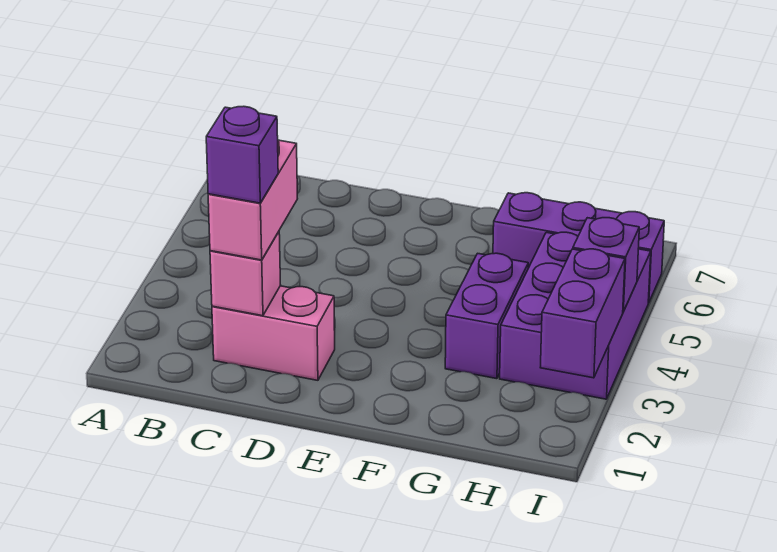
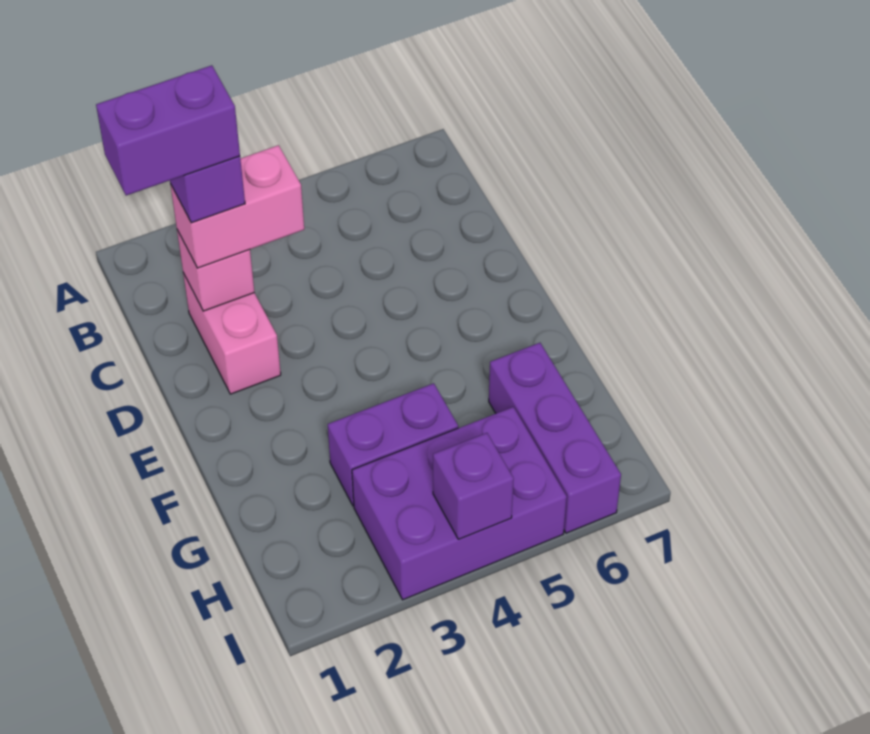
purple 1x2 brick [540,249,625,378] -> purple 1x2 brick moved to [96,65,240,196]

